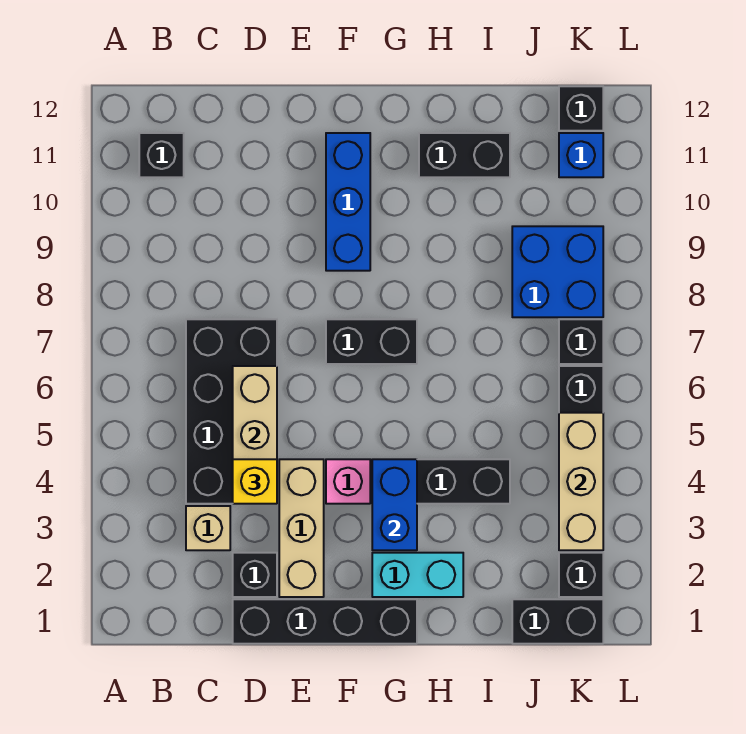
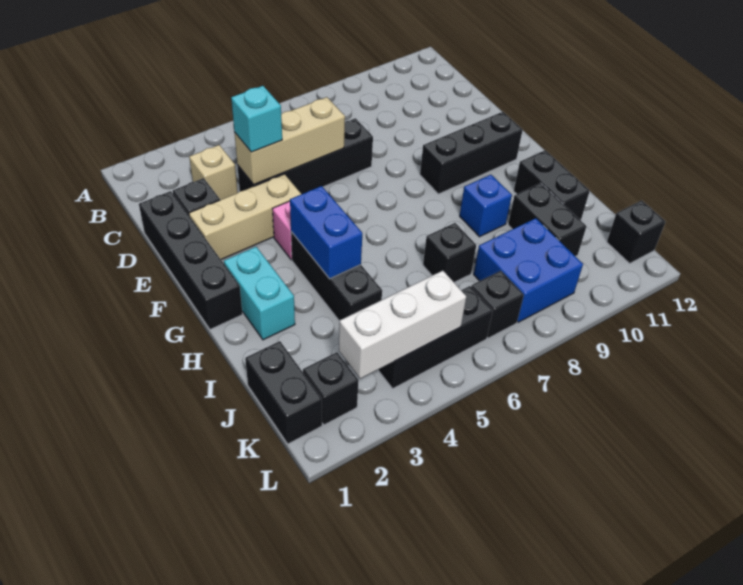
black 1x1 brick [139,133,184,177] -> black 1x1 brick moved to [423,223,476,282]
black 2x4 brick [186,319,277,504] -> black 1x4 brick [237,118,373,194]
yellow 1x1 brick [233,459,277,504] -> cyan 1x1 brick [231,86,282,152]
black 1x2 brick [326,319,417,364] -> black 1x2 brick moved to [508,183,587,256]
blue 1x3 brick [326,133,370,271] -> black 1x3 brick [420,112,523,194]
blue 1x2 brick [372,459,417,550] -> blue 1x2 brick turned to [290,186,362,279]
tan 1x3 brick [559,413,603,550] -> white 1x3 brick [339,271,466,379]
blue 1x1 brick [559,133,603,177] -> blue 1x1 brick moved to [460,175,512,237]

